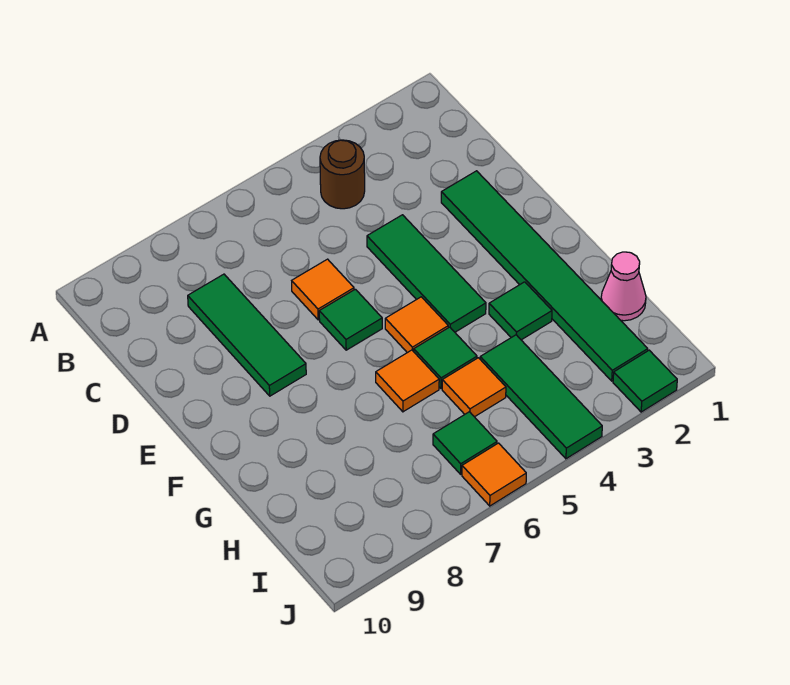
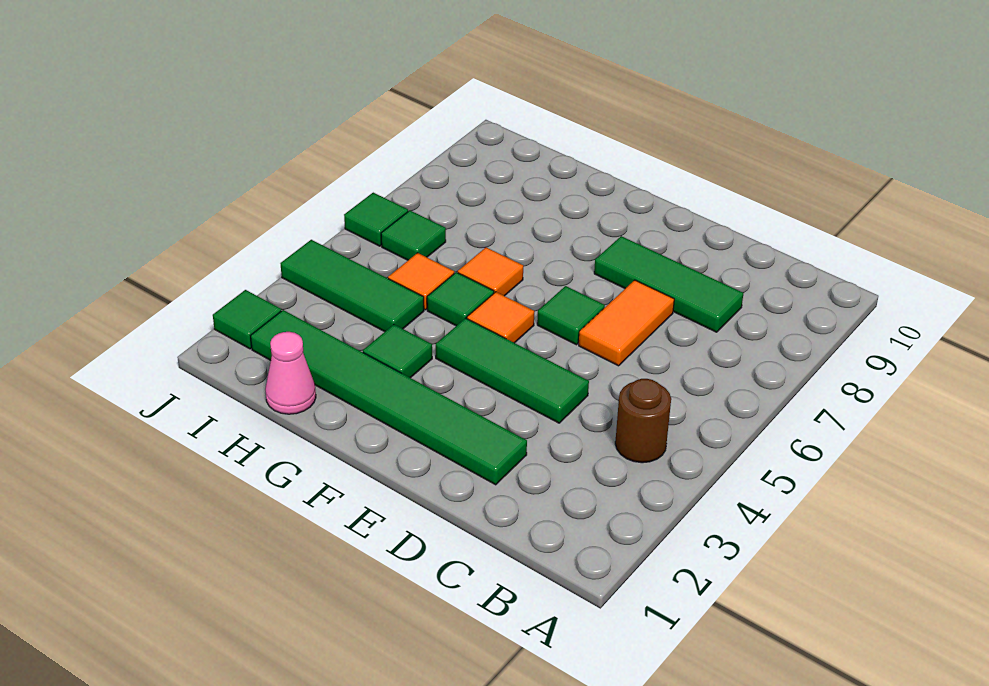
orange 1x1 tile [292,259,354,320] -> orange 1x2 tile [579,280,674,366]
orange 1x1 tile [462,443,526,506] -> green 1x1 tile [344,193,408,246]

